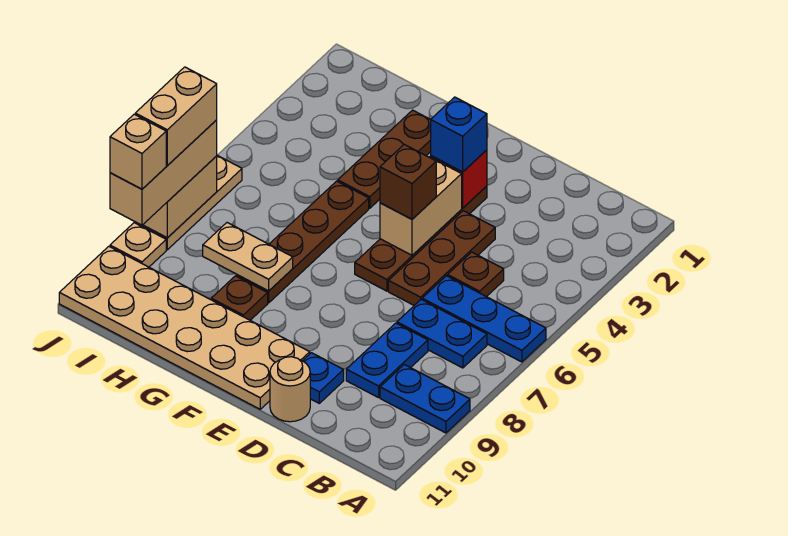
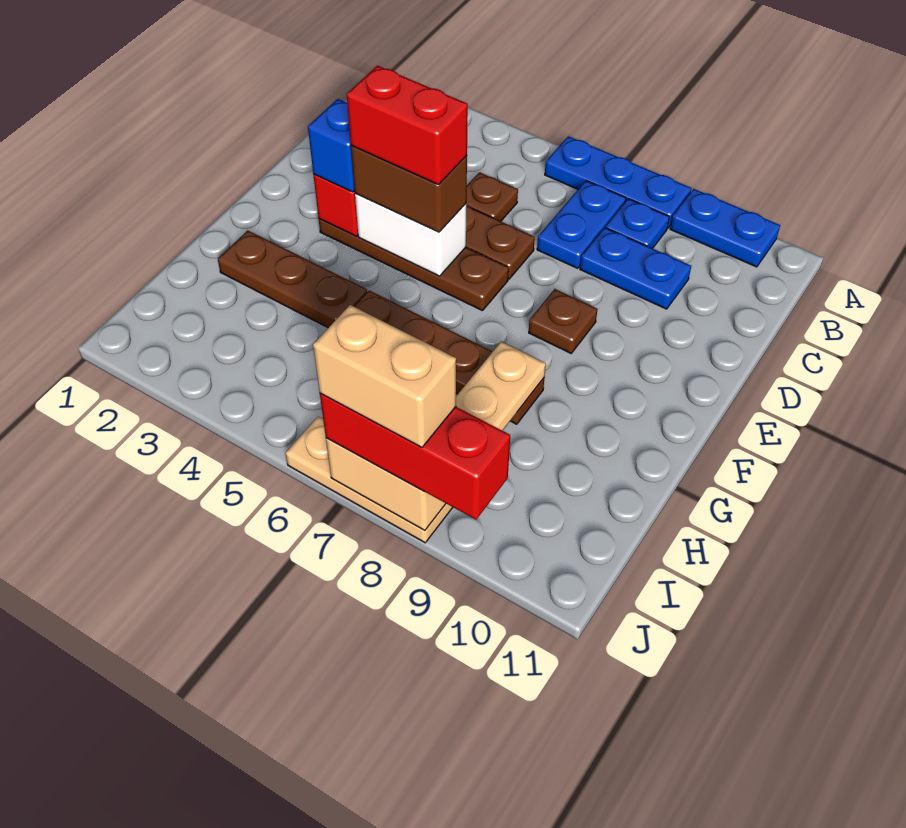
blue 1x3 plate [422,276,546,362] -> blue 1x3 plate turned to [545,136,691,228]
blue 1x2 plate [380,365,470,433] -> blue 1x2 plate turned to [670,189,780,267]
blue 1x1 plate [303,353,344,403] -> blue 1x1 plate moved to [606,199,669,249]
tan 1x1 round brick [270,357,310,422] -> none
tan 1x2 brick [380,157,462,255] -> white 1x2 brick [355,193,466,276]
none -> red 1x2 brick [347,66,468,185]
brown 1x1 brick [380,144,436,219] -> brown 1x2 brick [351,146,467,232]
tan 2x6 plate [59,246,310,409] -> none
brown 1x1 plate [211,276,268,320] -> brown 1x1 plate moved to [529,289,598,353]
tan 1x3 brick [110,120,217,225] -> red 1x3 brick [320,394,510,520]
tan 1x1 plate [110,223,166,267] -> none
tan 1x1 brick [110,114,166,189] -> none

